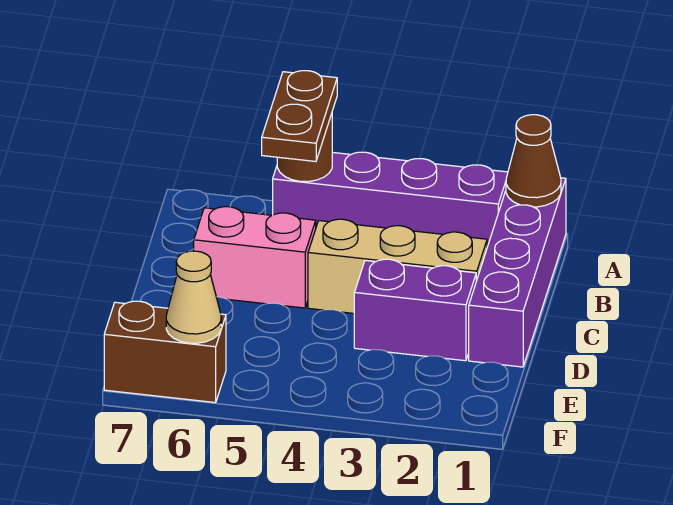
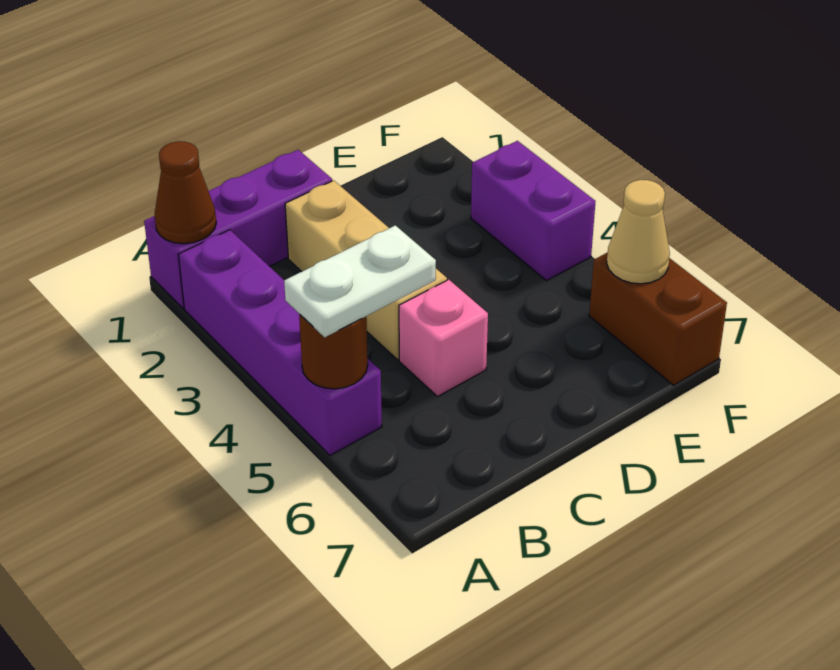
purple 1x4 brick [469,178,566,367] -> purple 1x3 brick [144,150,332,309]
brown 1x2 plate [262,71,337,161] -> white 1x2 plate [284,225,436,337]
pink 1x2 brick [194,207,316,308] -> pink 1x1 brick [399,280,488,396]
purple 1x2 brick [354,259,476,361] -> purple 1x2 brick moved to [471,141,596,281]

